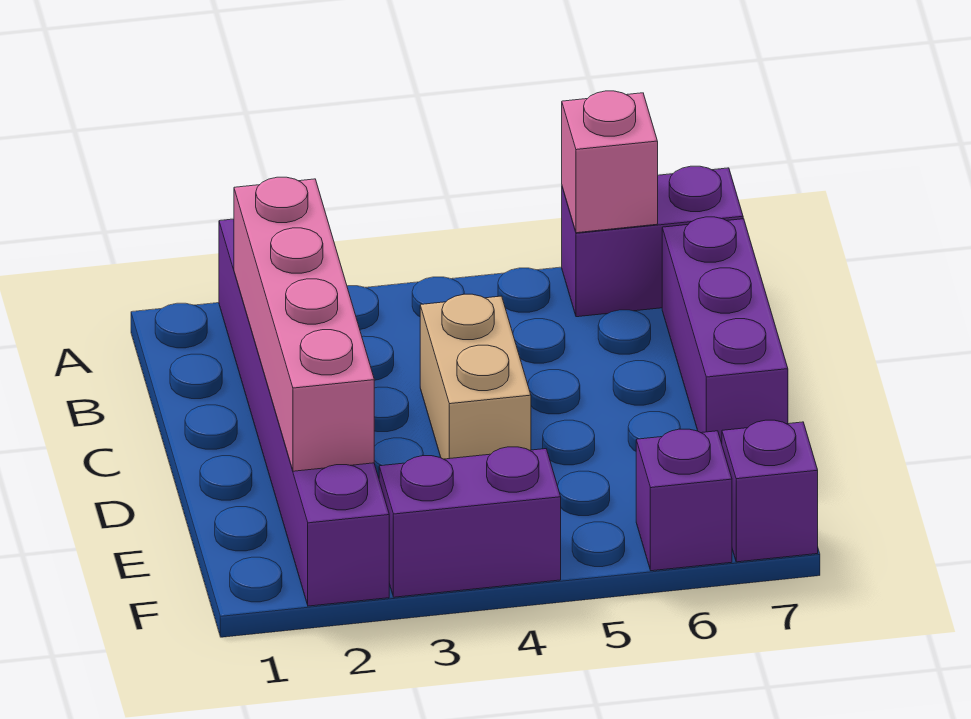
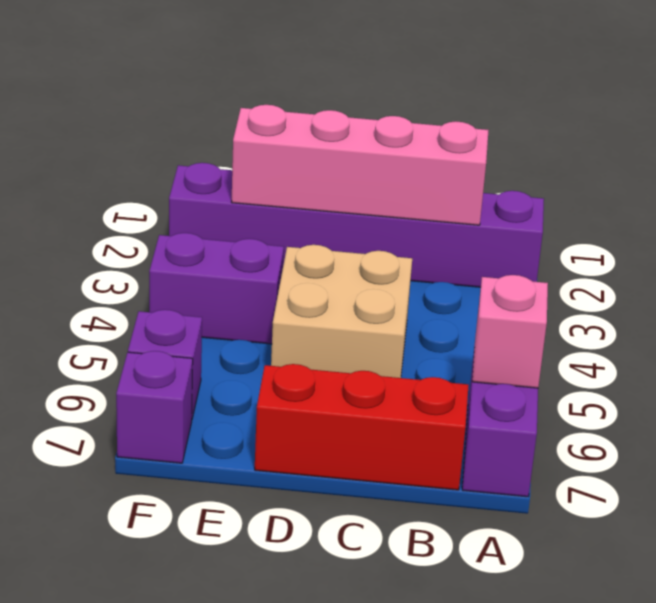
purple 1x3 brick [662,217,788,443] -> red 1x3 brick [255,364,469,490]
tan 1x2 brick [420,294,531,459] -> tan 2x2 brick [271,245,412,378]
purple 1x2 brick [379,447,561,597] -> purple 1x2 brick turned to [149,233,284,344]

